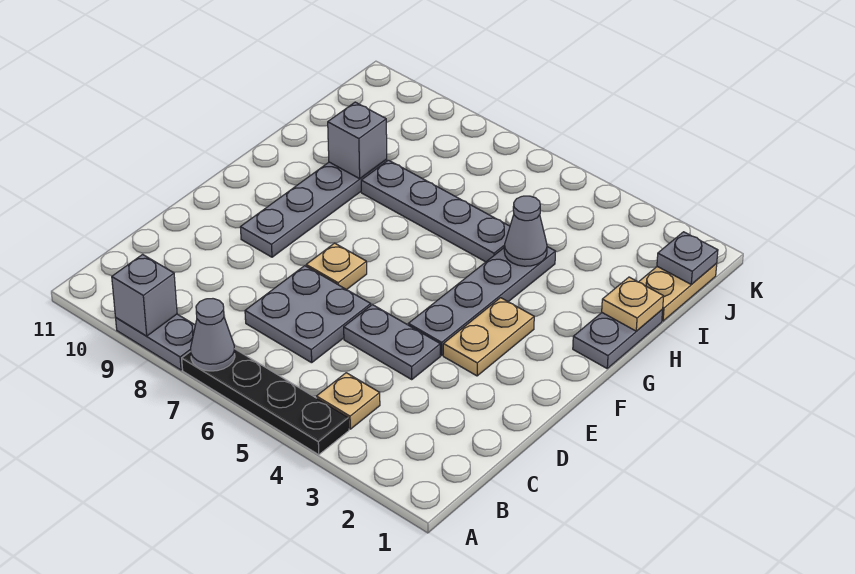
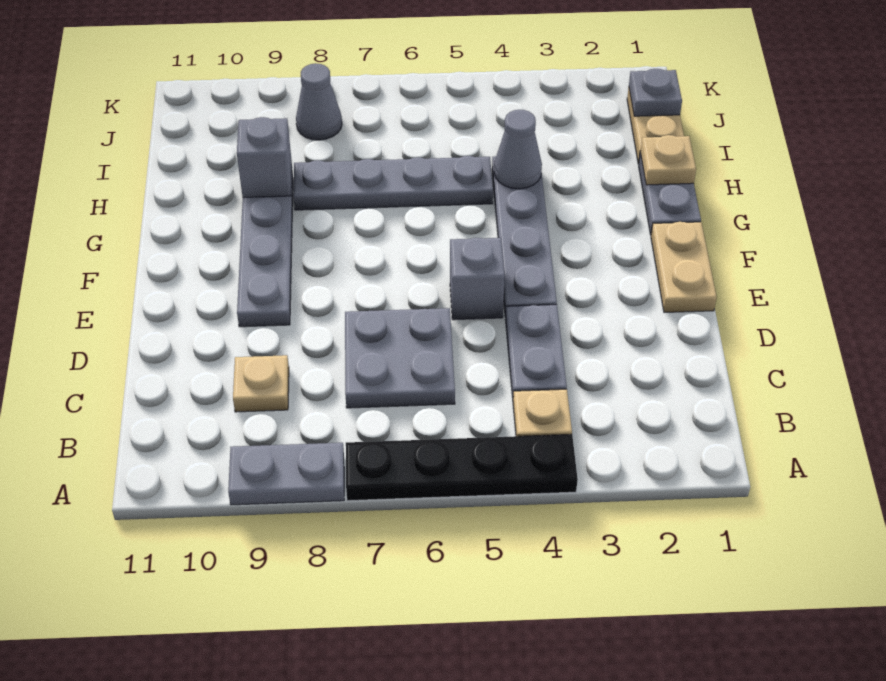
grey 1x1 cone [191,299,235,371] -> grey 1x1 cone moved to [296,63,342,140]
grey 1x1 brick [112,254,177,336] -> grey 1x1 brick moved to [450,238,505,320]
grey 1x2 plate [344,305,440,379] -> grey 1x2 plate turned to [505,305,567,398]
tan 1x2 plate [443,298,534,376] -> tan 1x2 plate moved to [651,222,717,312]
tan 1x1 plate [306,243,367,290] -> tan 1x1 plate moved to [233,355,289,412]

